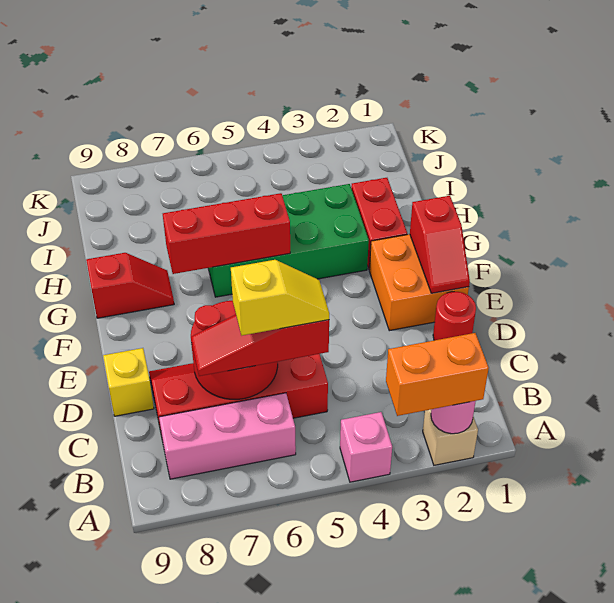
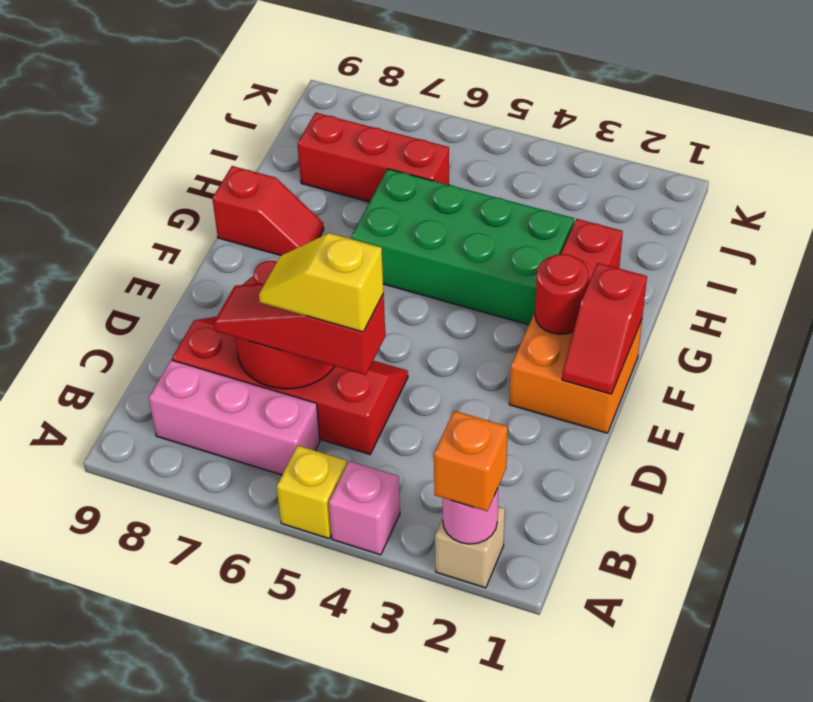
orange 1x2 brick [386,333,489,416] -> orange 1x1 brick [434,411,508,511]
yellow 1x2 slope [231,260,329,335] -> yellow 1x2 slope turned to [259,233,384,332]
red 1x1 round brick [433,292,476,340] -> red 1x1 round brick moved to [535,254,589,334]
yellow 1x1 brick [103,348,154,416] -> yellow 1x1 brick moved to [277,446,347,538]
red 1x3 brick [163,193,290,274] -> red 1x3 brick moved to [298,113,449,202]

